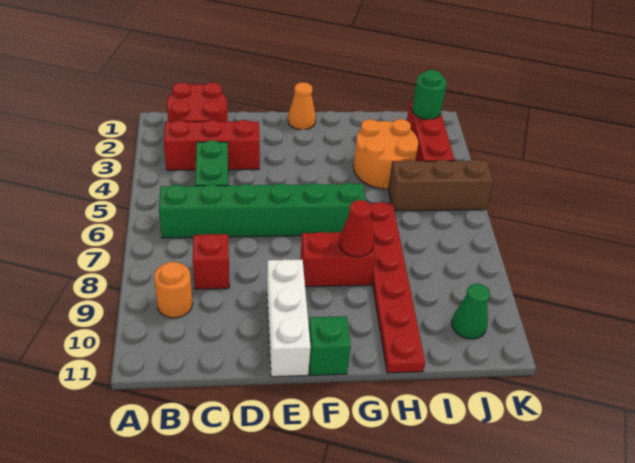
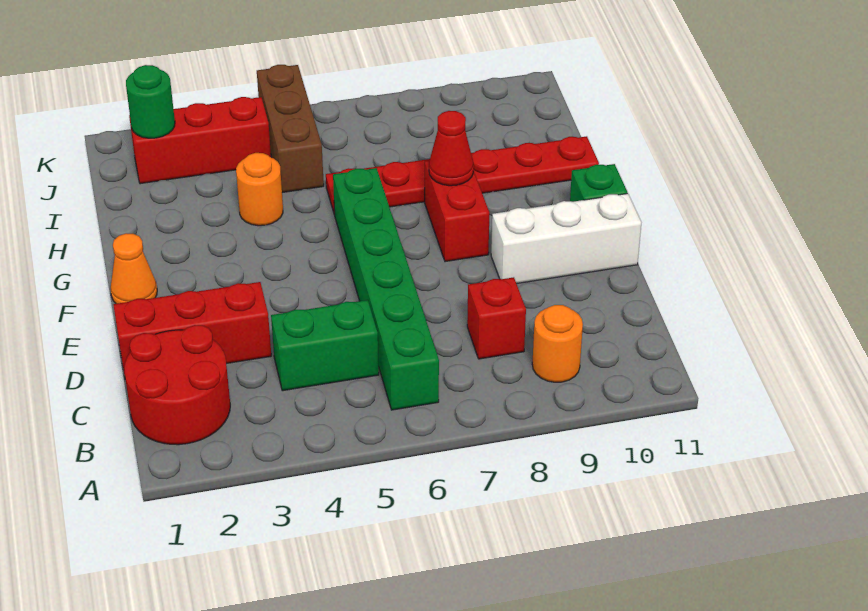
red 1x3 brick [164,120,260,170] -> red 1x3 brick turned to [113,282,271,376]
orange 2x2 round brick [354,119,418,189] -> orange 1x1 round brick [236,153,283,226]
green 1x1 cone [452,283,490,339] -> none

